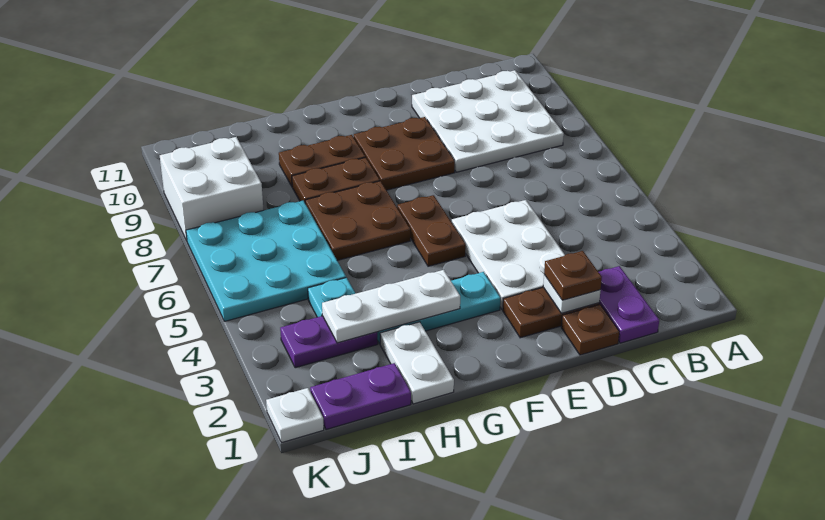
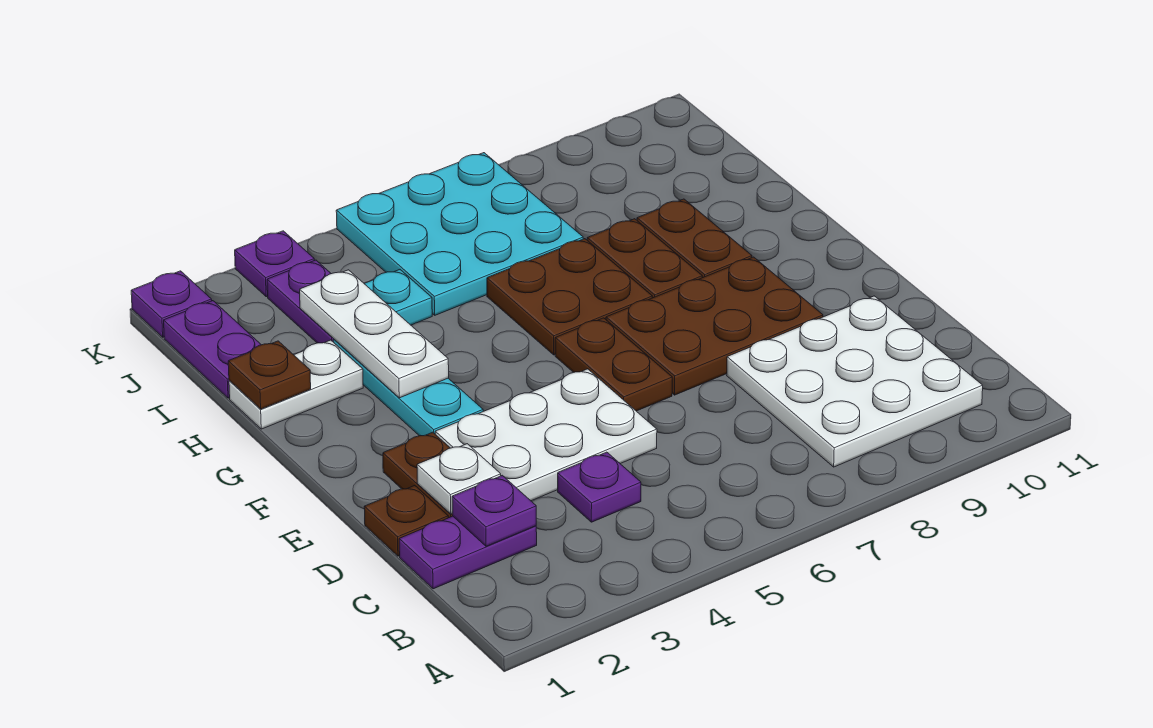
none -> purple 1x1 plate [452,475,536,546]
none -> purple 1x1 plate [558,452,641,522]
brown 1x1 plate [544,251,602,300] -> brown 1x1 plate moved to [228,341,311,409]
brown 2x2 plate [354,117,455,190] -> brown 2x3 plate [606,257,823,395]
brown 1x2 plate [397,195,466,266] -> brown 1x2 plate turned to [555,318,672,411]
white 2x2 brick [160,137,264,241] -> none
white 1x1 plate [266,388,324,443] -> purple 1x1 plate [131,271,212,337]
none -> purple 1x1 plate [235,231,314,297]

